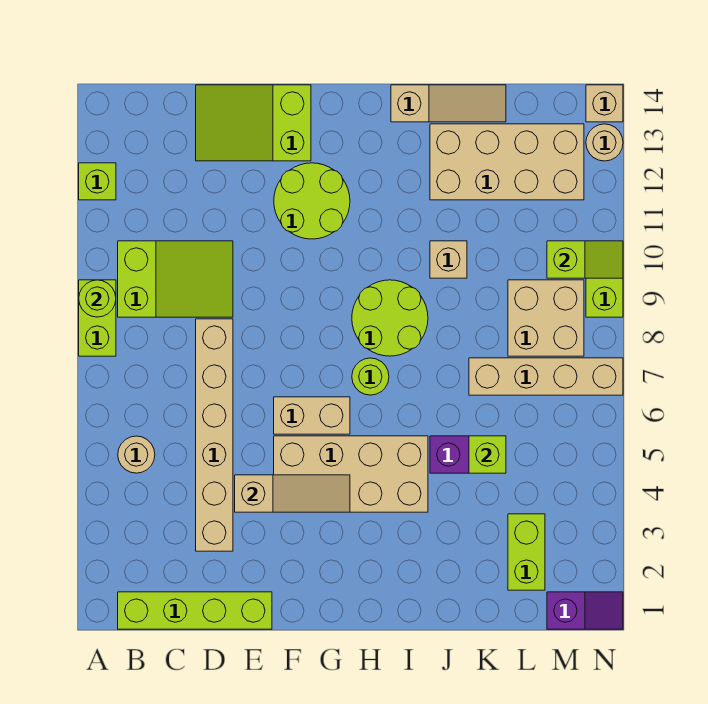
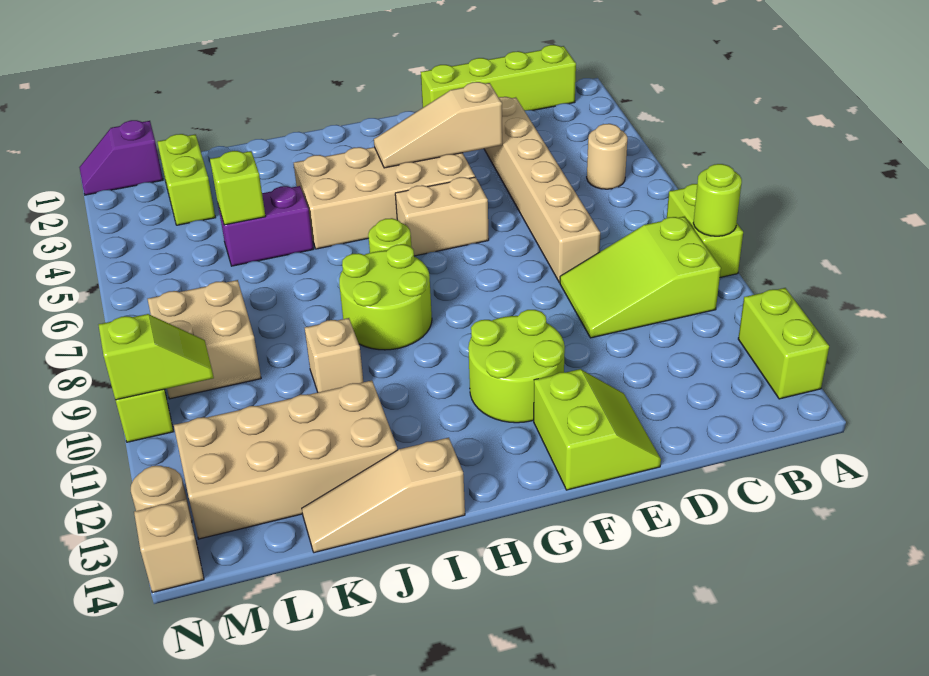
lime 1x1 brick [79,163,116,200] -> lime 1x2 brick [738,288,829,399]
lime 2x3 slope [196,85,311,161] -> lime 2x2 slope [534,369,661,490]
tan 1x4 brick [469,358,623,395] -> none
lime 1x2 slope [547,241,623,278] -> lime 1x2 slope turned to [99,314,214,400]

